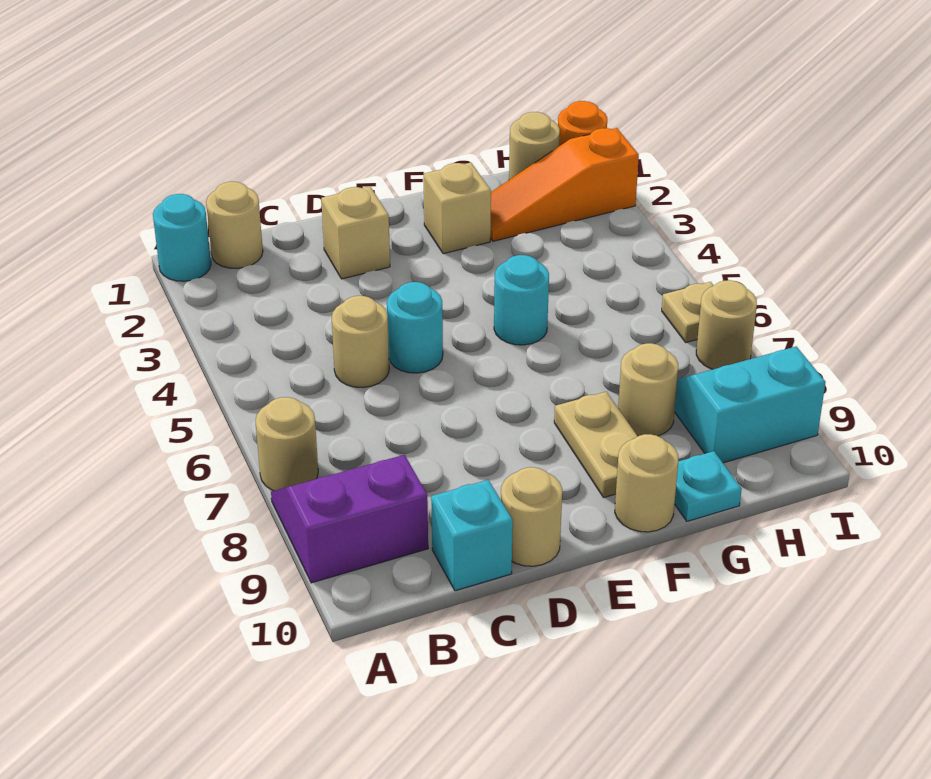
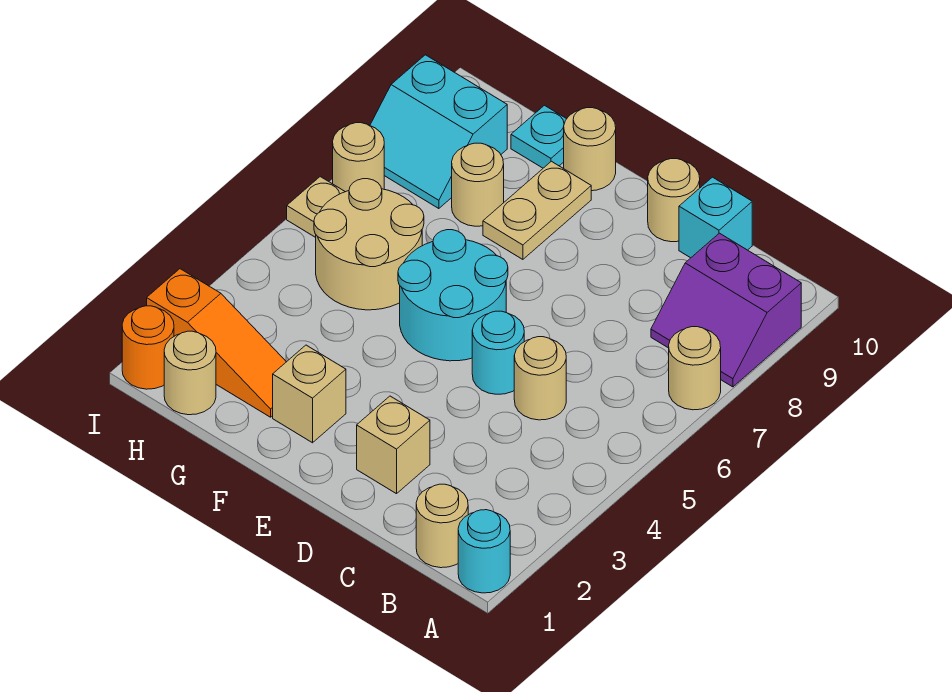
cyan 1x1 round brick [494,255,549,345] -> cyan 2x2 round brick [398,230,508,361]
none -> tan 2x2 round brick [314,179,424,310]

